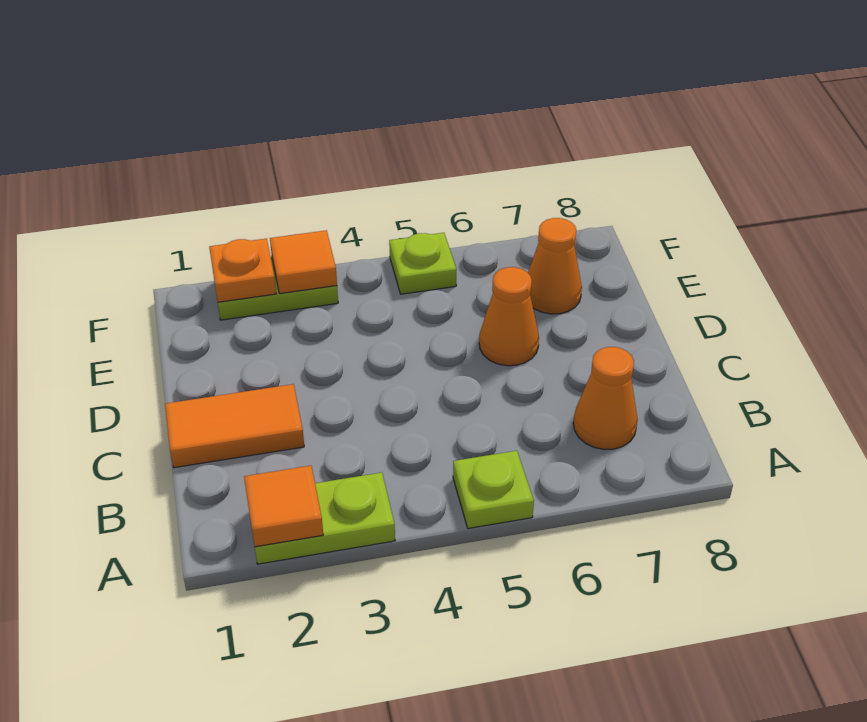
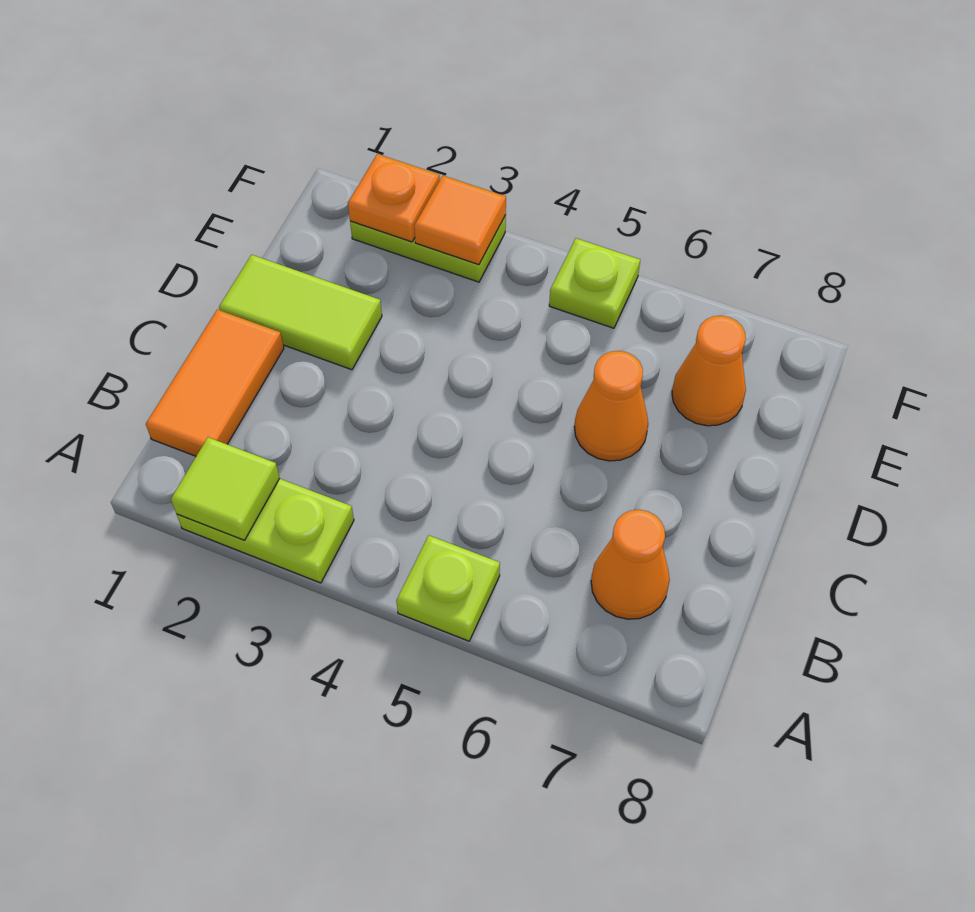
orange 1x1 tile [244,466,323,547] -> lime 1x1 tile [171,437,280,540]
orange 1x2 tile [165,384,304,468] -> orange 1x2 tile turned to [146,310,284,456]
none -> lime 1x2 tile [219,255,382,370]

